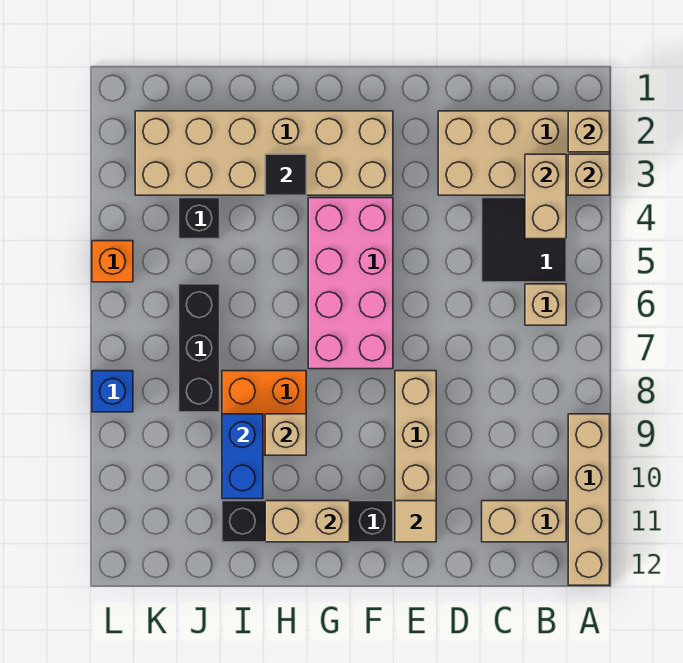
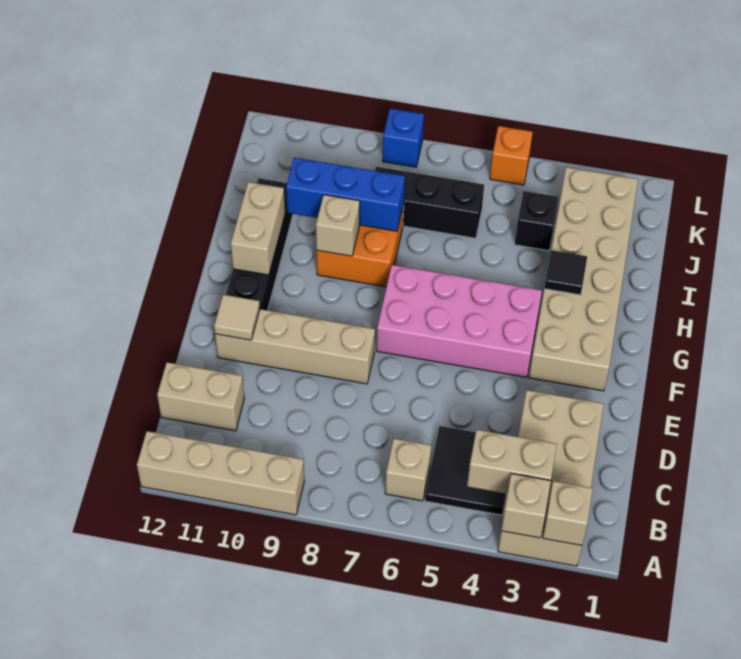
tan 1x2 brick [482,501,566,542] -> tan 1x2 brick turned to [157,362,244,431]
blue 1x2 brick [222,414,263,499] -> blue 1x3 brick [286,158,405,231]

